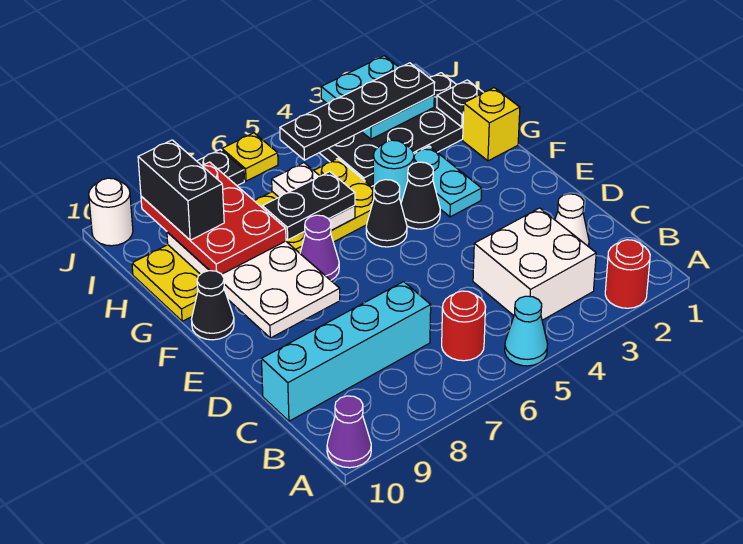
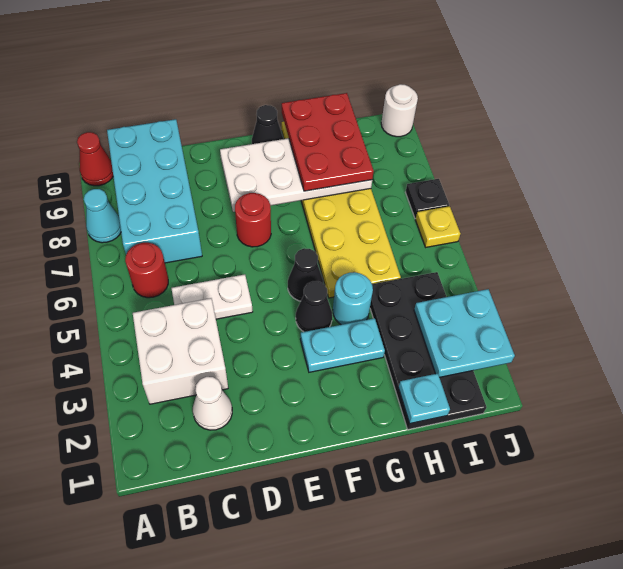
red 1x1 round brick [605,240,650,308] -> red 1x1 round brick moved to [235,193,271,247]
cyan 1x1 cone [505,296,548,366] -> cyan 1x1 cone moved to [84,189,121,243]
purple 1x1 cone [327,396,371,468] -> red 1x1 cone [77,132,113,186]
cyan 1x4 brick [261,282,431,421] -> cyan 2x4 brick [107,119,202,263]
purple 1x1 cone [300,215,339,280] -> none
yellow 1x1 brick [463,88,520,161] -> none
white 1x2 plate [272,163,355,230] -> white 1x2 plate moved to [171,274,253,319]
black 1x2 plate [262,171,355,240] -> none
red 2x3 plate [141,162,286,274] -> red 2x3 plate turned to [282,93,374,191]
black 1x1 plate [437,80,483,127] -> cyan 1x1 plate [399,374,450,423]
black 1x2 brick [138,140,224,240] -> none
black 1x4 plate [280,63,435,160] -> none

